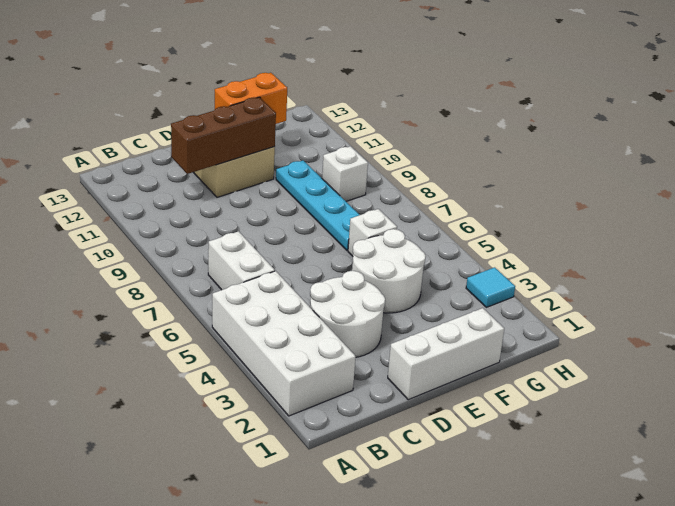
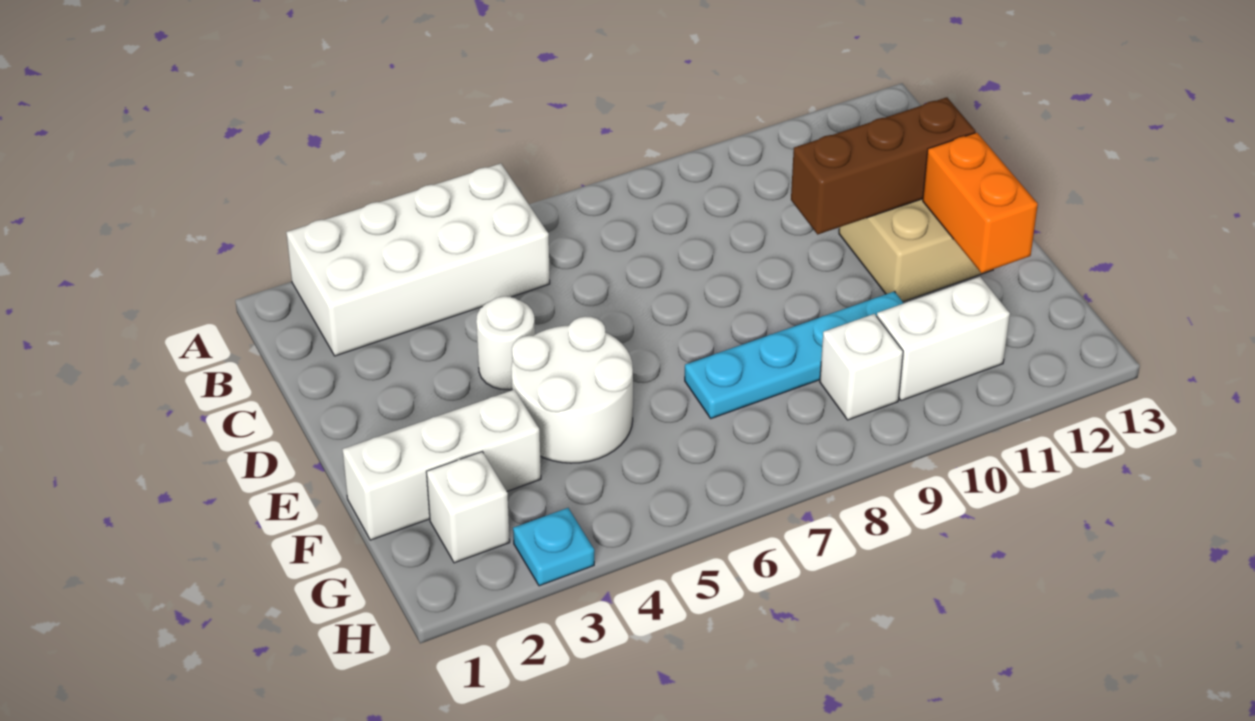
white 1x2 brick [208,231,275,290] -> white 1x2 brick moved to [877,277,1010,401]
white 2x2 round brick [310,271,385,357] -> white 1x1 round brick [476,296,535,390]
brown 1x3 brick [171,97,276,174] -> brown 1x3 brick turned to [791,97,975,234]
white 1x3 brick [388,308,504,400] -> white 1x3 brick turned to [342,390,541,540]
white 1x1 brick [348,209,397,256] -> white 1x1 brick moved to [426,452,510,563]
cyan 1x1 tile [466,267,515,307] -> cyan 1x1 plate [513,508,594,586]

